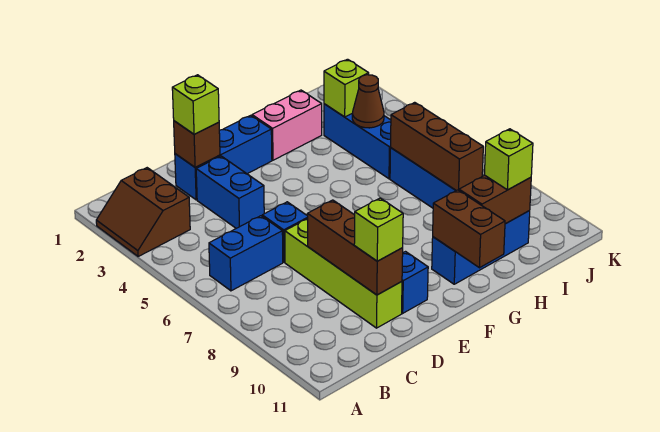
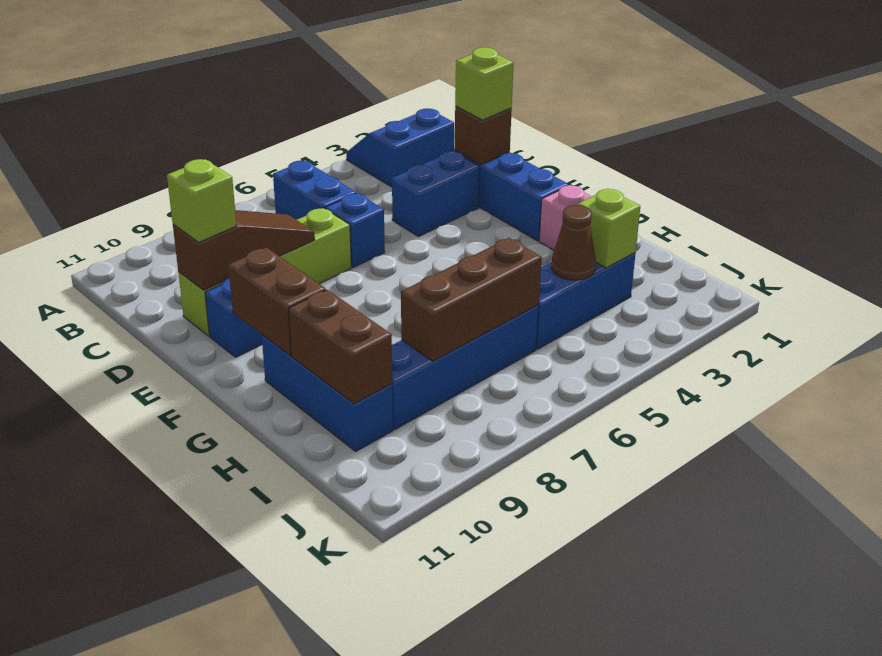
brown 2x2 slope [96,168,190,256] -> blue 2x2 slope [346,108,454,187]
brown 1x3 brick [308,200,403,295] -> brown 1x3 slope [173,210,315,290]
brown 1x2 brick [433,190,505,268] -> brown 1x2 brick turned to [228,248,326,356]
lime 1x1 brick [484,129,533,190] -> none

